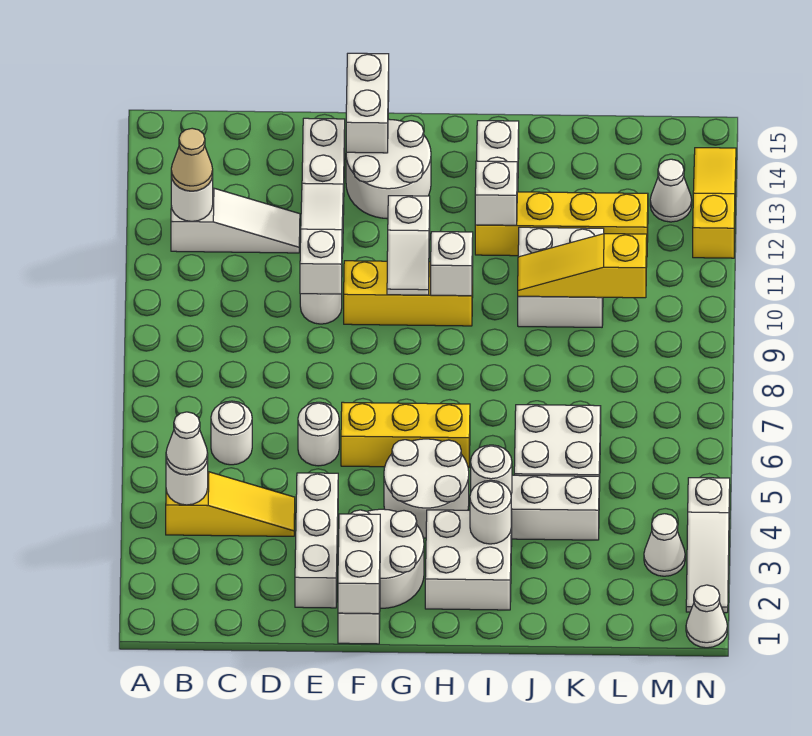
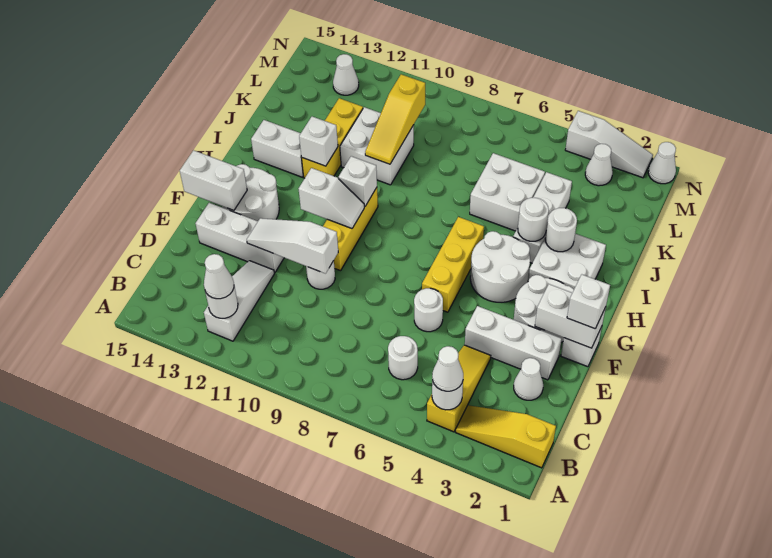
tan 1x1 cone [171,128,213,191] -> white 1x1 cone [204,254,234,299]
none -> white 1x1 cone [514,358,543,400]
none -> white 1x1 brick [567,275,610,329]
yellow 1x4 brick [475,192,648,256] -> yellow 1x3 brick [302,98,363,178]
yellow 1x3 slope [693,148,736,258] -> yellow 1x3 slope moved to [456,405,556,468]

